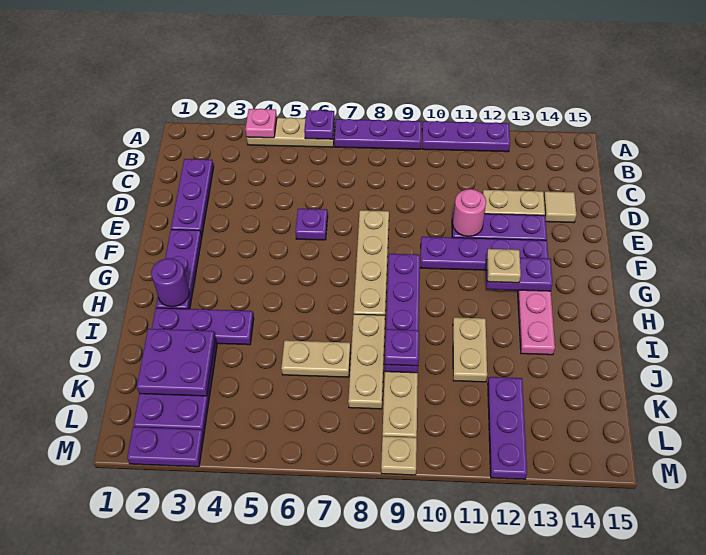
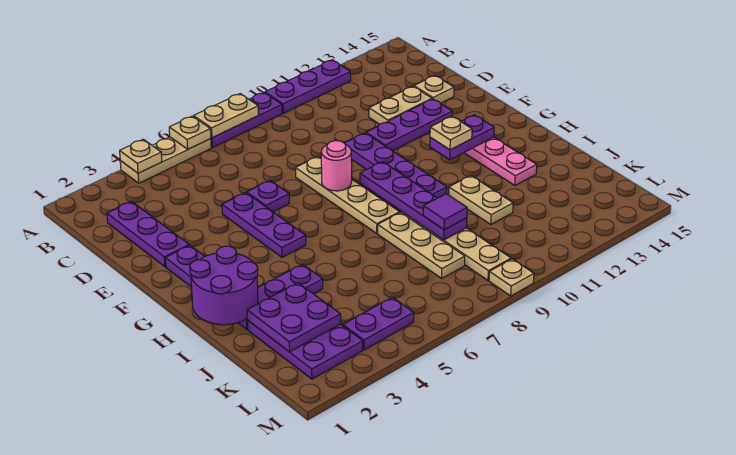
pink 1x1 plate [245,109,277,138] -> tan 1x1 plate [120,139,162,173]
purple 1x1 plate [304,110,335,139] -> tan 1x1 plate [169,116,211,149]
tan 1x1 tile [544,191,576,223] -> tan 1x1 plate [414,76,454,103]
pink 1x1 round brick [453,189,486,237] -> pink 1x1 round brick moved to [321,141,352,191]
purple 1x4 plate [420,237,548,270] -> purple 1x4 plate turned to [344,133,447,198]
purple 1x1 round brick [151,258,189,307] -> purple 2x2 round brick [190,246,258,325]
tan 1x2 plate [281,340,350,377] -> tan 1x2 plate moved to [194,94,259,138]
purple 1x1 plate [385,329,419,366] -> purple 1x1 tile [423,194,467,230]
purple 1x3 plate [488,377,527,479] -> purple 1x3 plate moved to [222,193,306,257]
purple 1x2 plate [127,427,204,467] -> purple 1x2 plate moved to [343,297,414,350]

